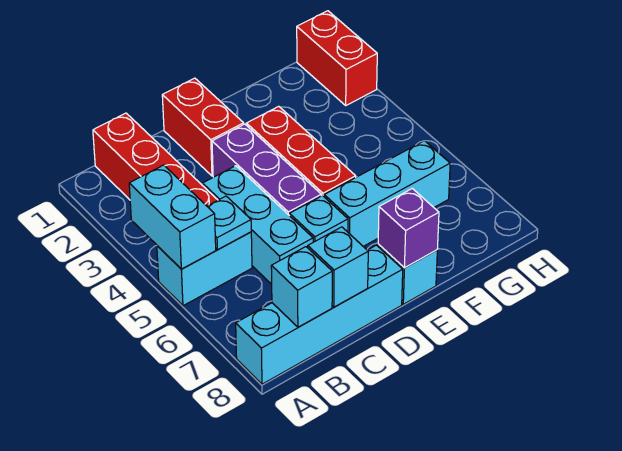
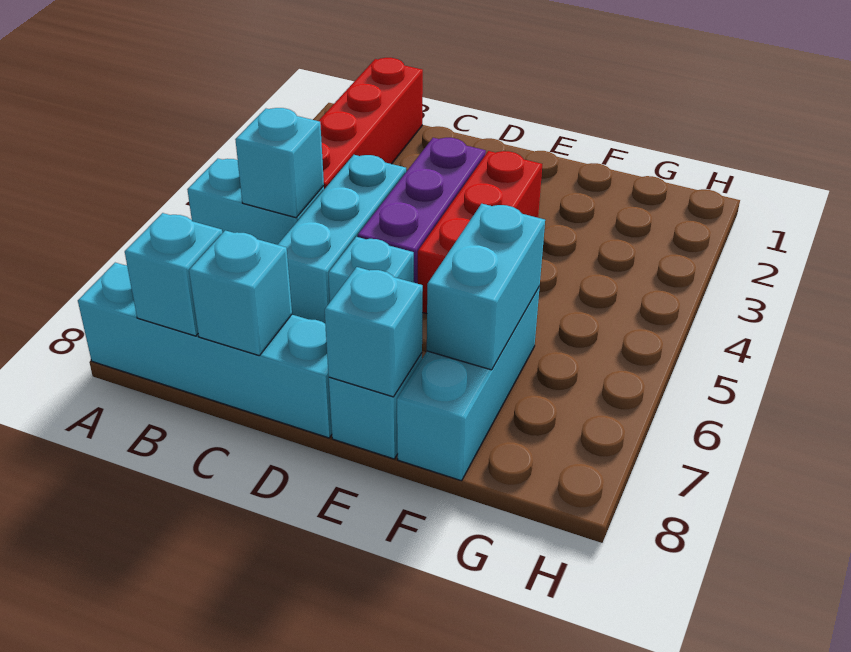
cyan 1x2 brick [129,165,216,269] -> cyan 1x2 brick moved to [427,204,545,370]
cyan 1x1 plate [207,196,251,250] -> cyan 1x1 brick [235,108,324,218]
red 1x2 brick [162,78,244,176] -> none
cyan 1x3 brick [324,141,450,246] -> cyan 1x3 brick turned to [397,287,540,481]
purple 1x1 brick [378,189,439,268] -> cyan 1x1 brick [325,267,423,397]
red 1x2 brick [297,11,377,105] -> none

